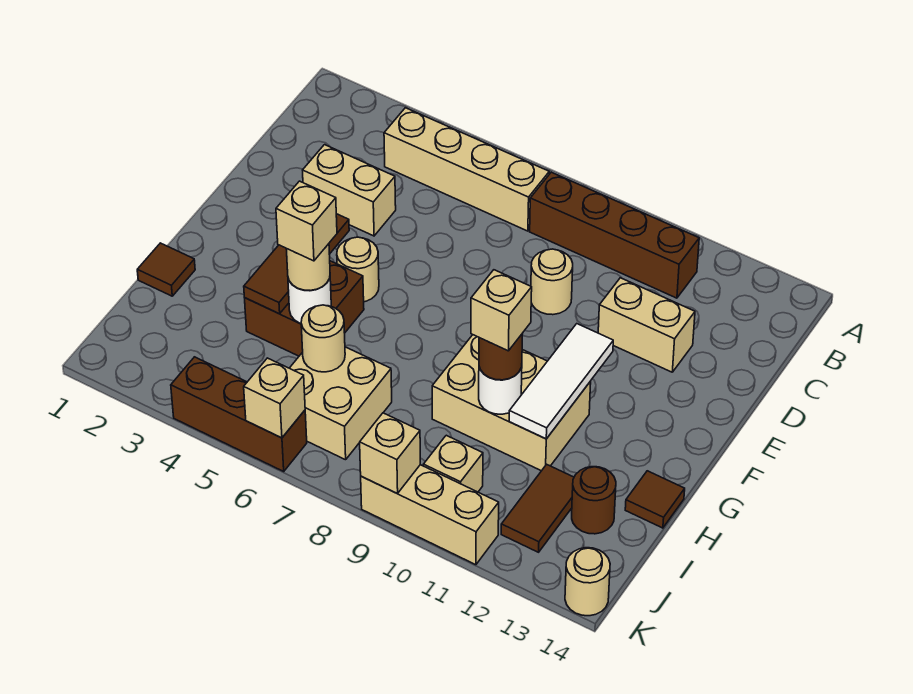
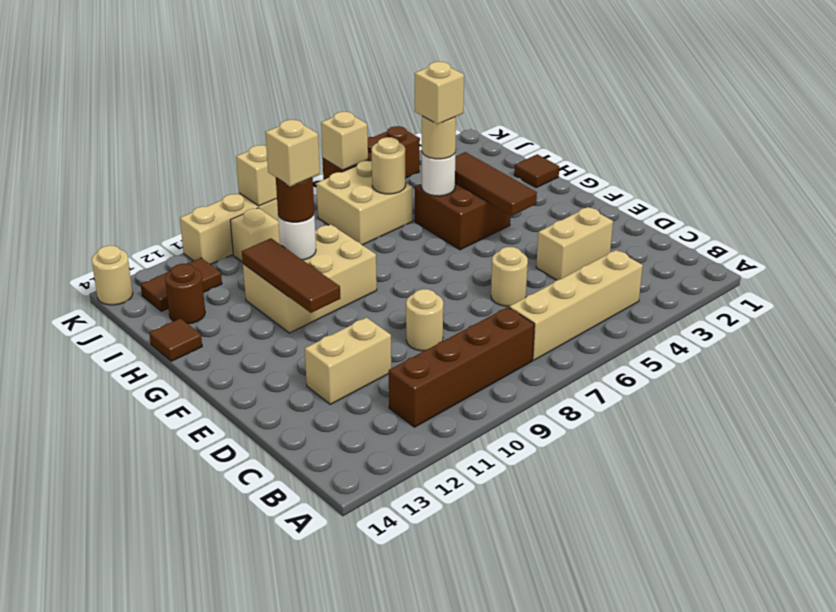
tan 1x1 round brick [337,237,379,302] -> tan 1x1 round brick moved to [491,247,528,306]
white 1x3 tile [509,324,613,439] -> brown 1x3 tile [242,238,340,313]
brown 1x2 tile [501,464,574,552] -> brown 1x2 tile turned to [141,258,222,311]

